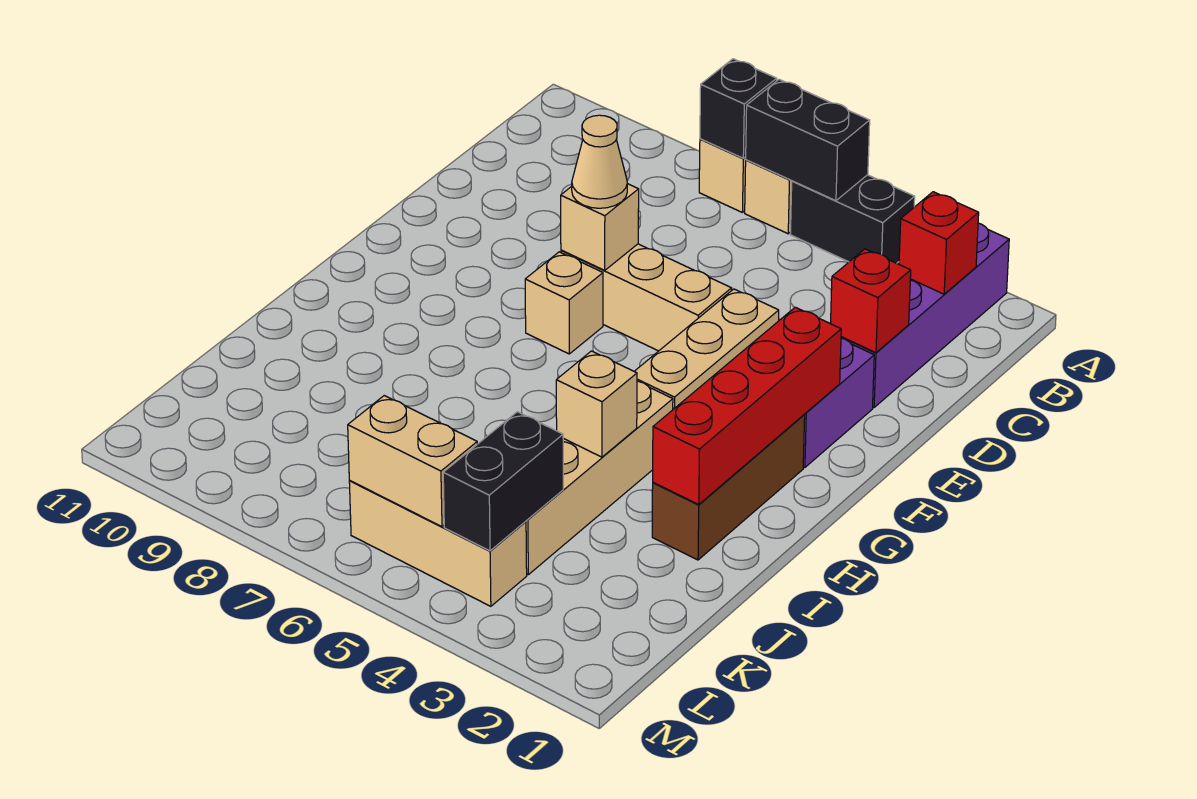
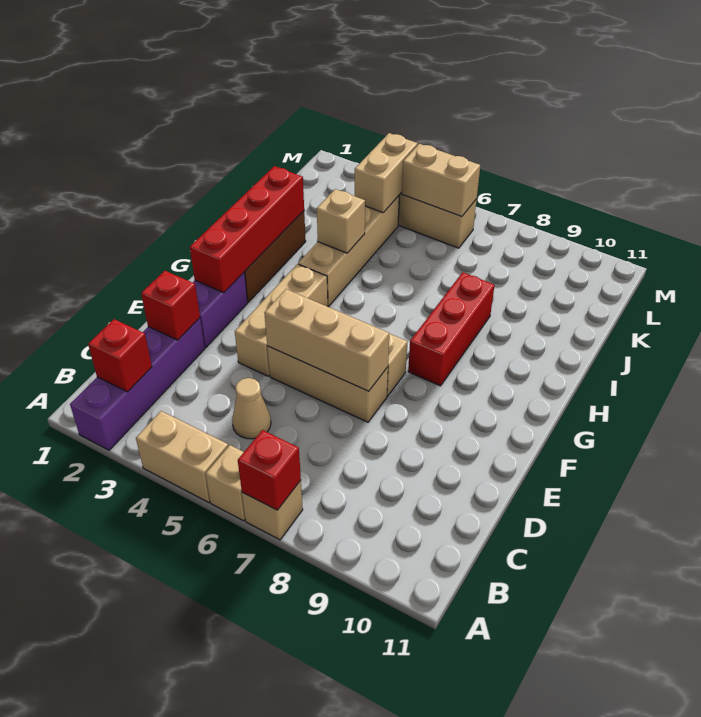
black 1x2 brick [790,175,915,263] -> tan 1x2 brick [136,411,228,503]
black 1x2 brick [746,80,870,201] -> none
black 1x1 brick [700,59,777,158] -> red 1x1 brick [238,430,301,510]
tan 1x1 brick [561,184,639,270] -> tan 1x3 brick [264,289,389,391]
tan 1x1 cone [572,115,627,208] -> tan 1x1 cone moved to [232,378,271,439]
none -> red 1x3 brick [408,272,495,386]
black 1x2 brick [443,412,563,551] -> tan 1x2 brick [355,133,418,213]

